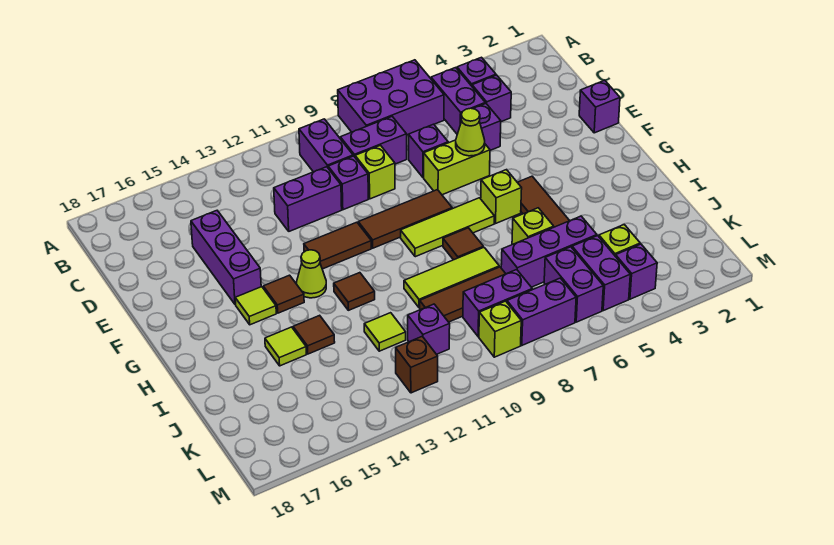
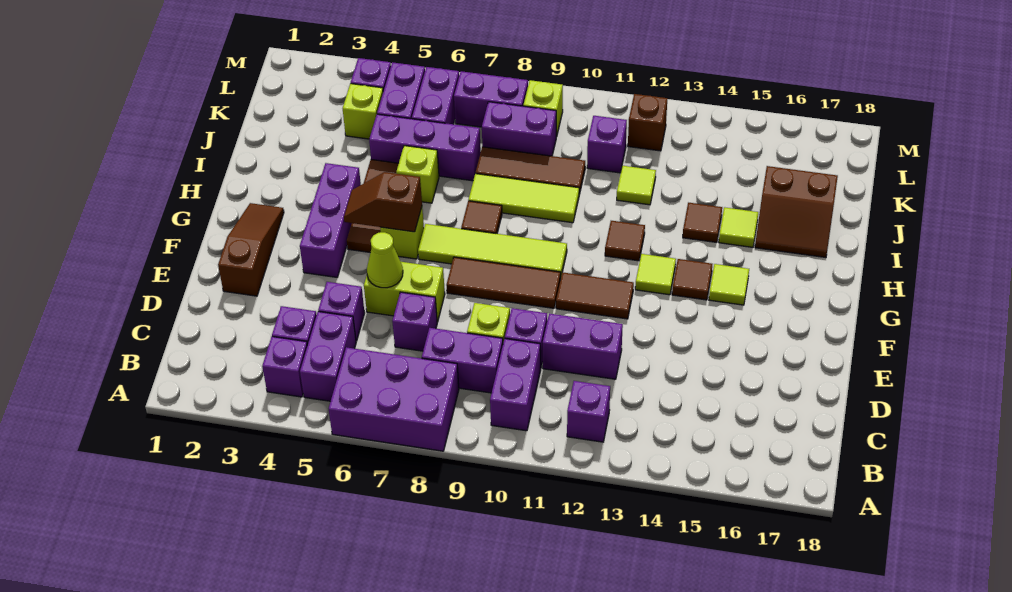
purple 1x3 brick [191,211,261,305] -> purple 1x3 brick moved to [300,163,361,277]
purple 1x1 brick [579,80,620,133] -> purple 1x1 brick moved to [567,381,610,442]
none -> brown 1x3 slope [218,203,284,296]
none -> brown 1x2 slope [344,172,422,232]
lime 1x3 tile [401,198,494,257] -> lime 1x4 tile [418,224,567,279]
lime 1x1 cone [297,250,326,298] -> lime 1x1 tile [635,254,676,295]
none -> brown 2x2 slope [755,166,838,257]

